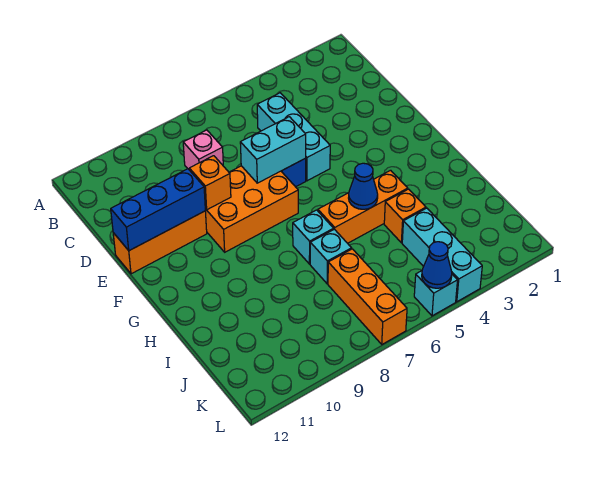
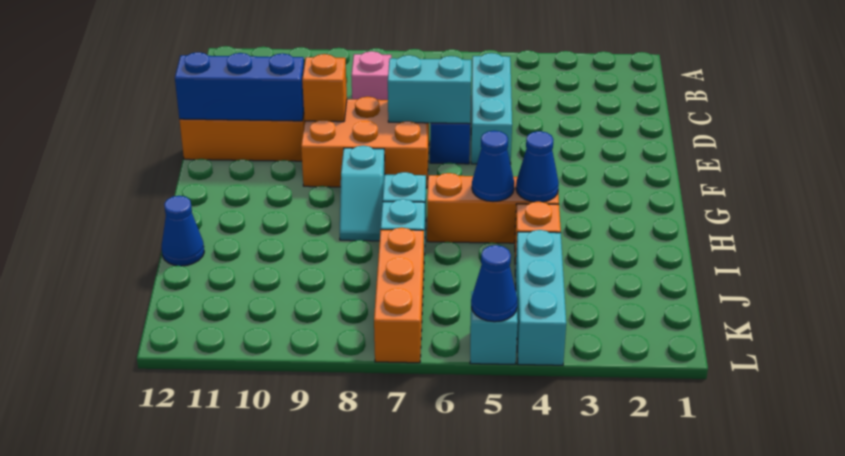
none -> cyan 1x2 slope [340,146,385,241]
none -> blue 1x1 cone [516,131,559,202]
none -> blue 1x1 cone [162,196,204,266]

